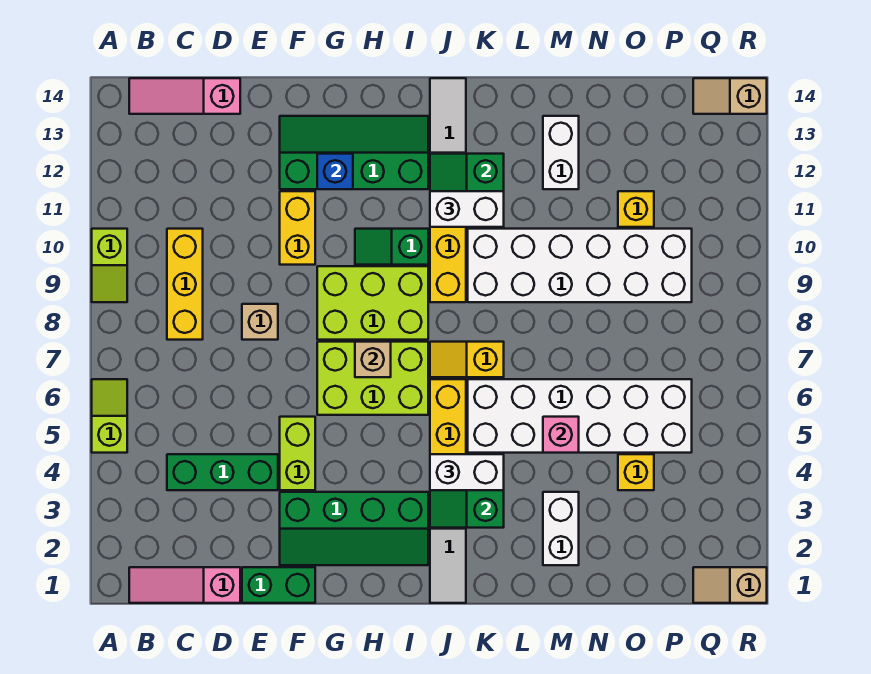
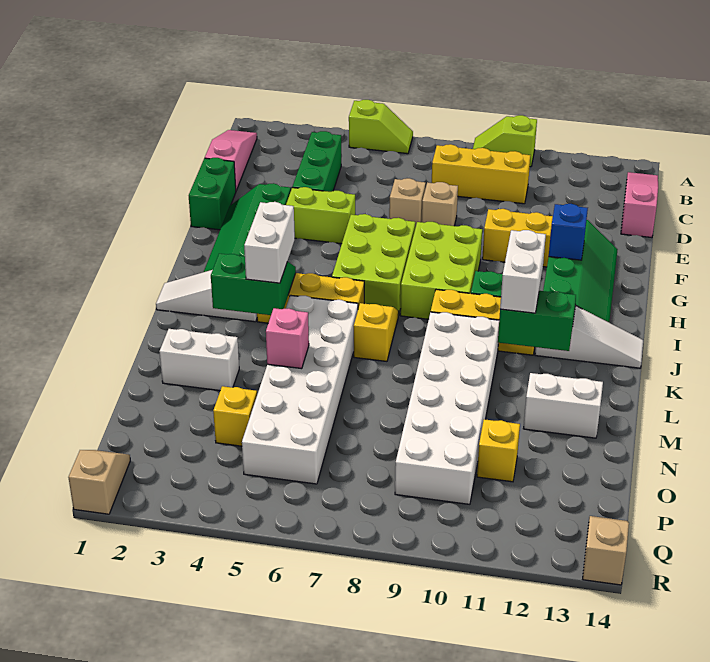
tan 1x1 brick [355,342,391,377] -> tan 1x1 brick moved to [389,178,426,228]

